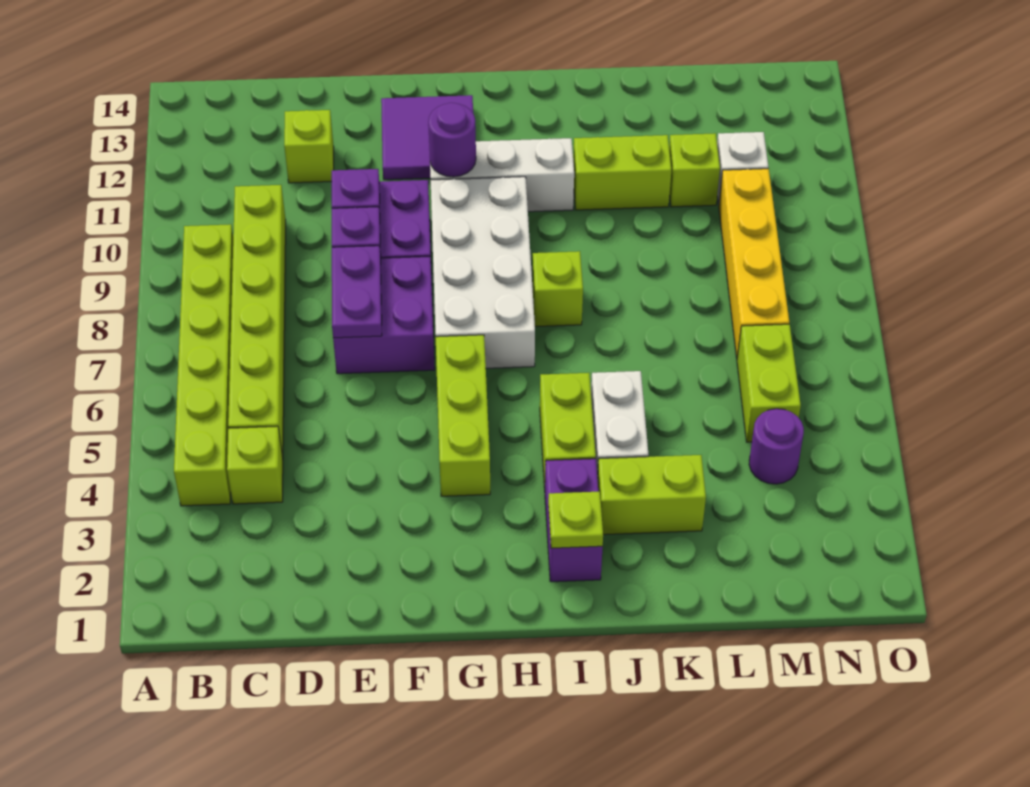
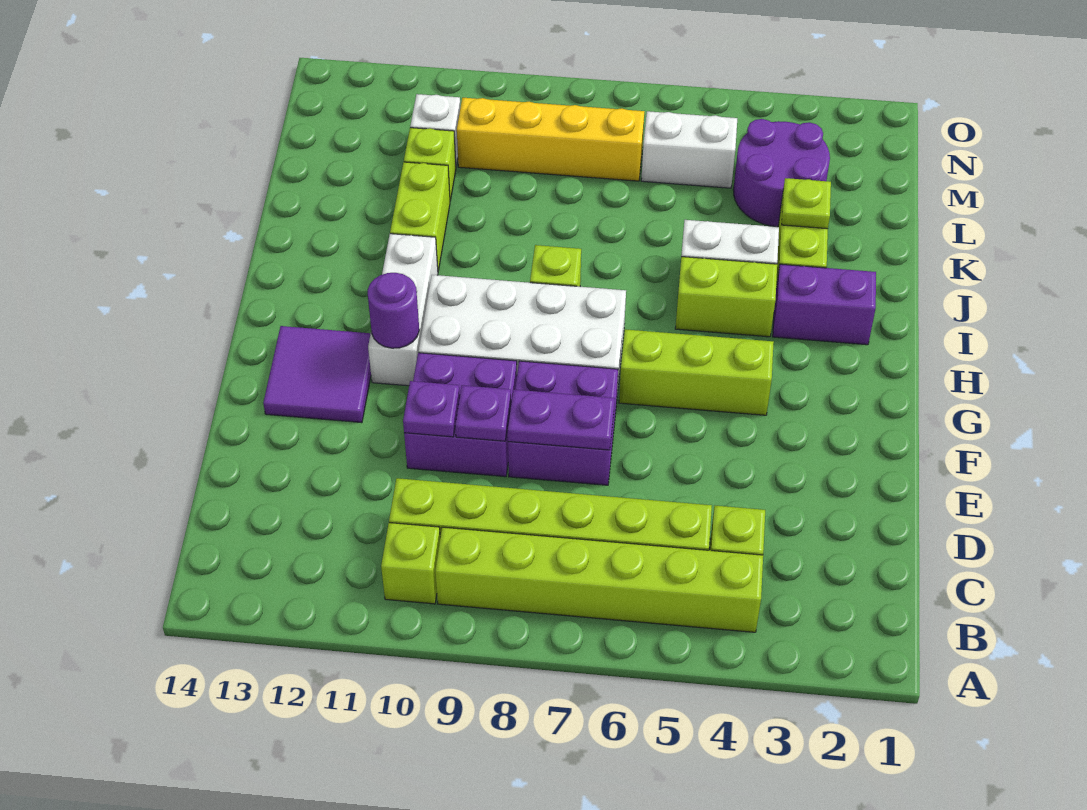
lime 1x1 brick [284,110,334,183] -> lime 1x1 brick moved to [381,523,440,604]
lime 1x1 plate [548,492,603,548] -> lime 1x1 plate moved to [782,178,831,229]
purple 1x1 round brick [749,409,804,484] -> purple 2x2 round brick [733,119,830,227]
lime 1x2 brick [737,324,801,442] -> white 1x2 brick [641,111,737,188]

